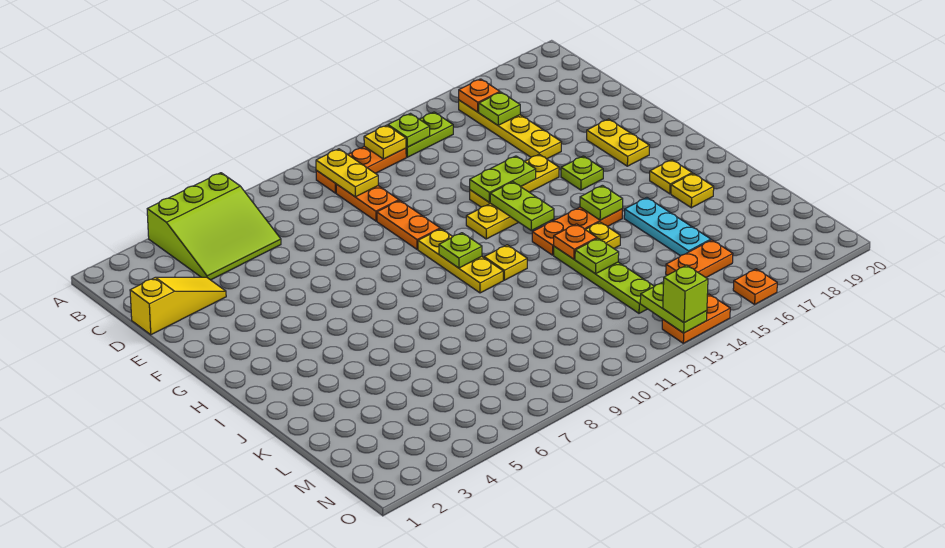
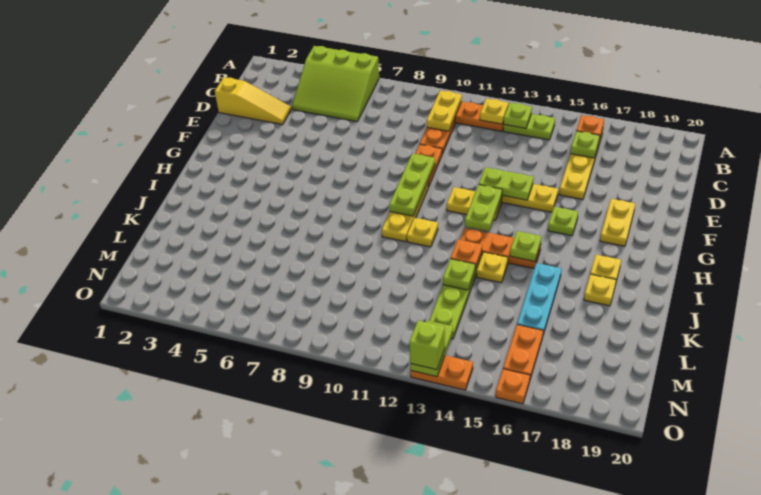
lime 1x1 plate [439,233,482,268] -> lime 1x3 plate [389,154,435,216]
orange 1x2 plate [666,240,733,277] -> orange 1x2 plate turned to [503,325,543,379]

